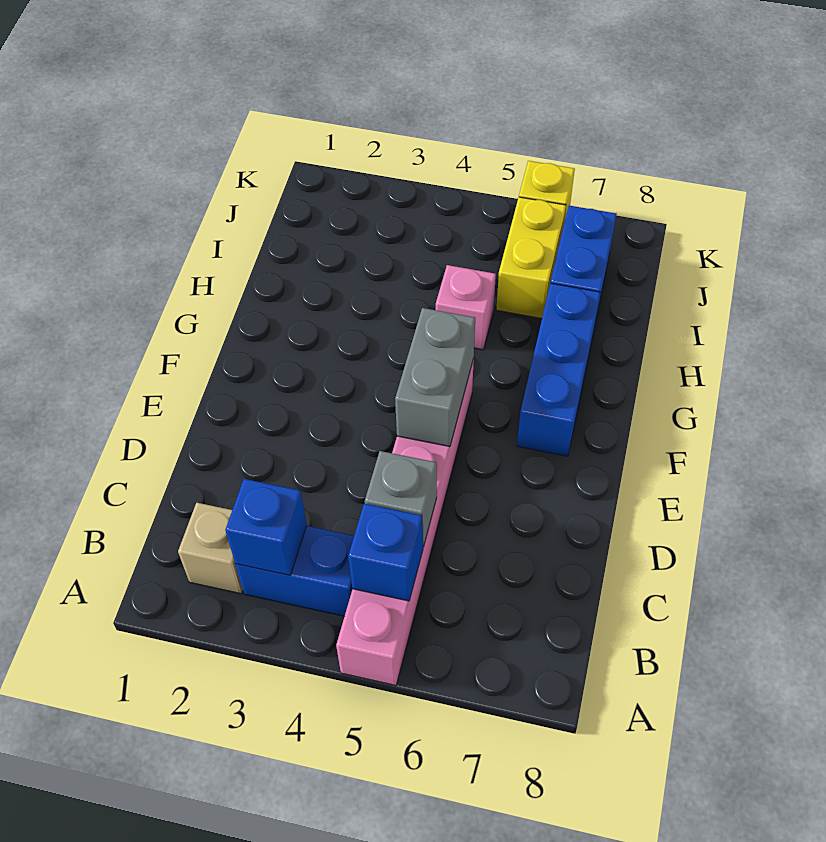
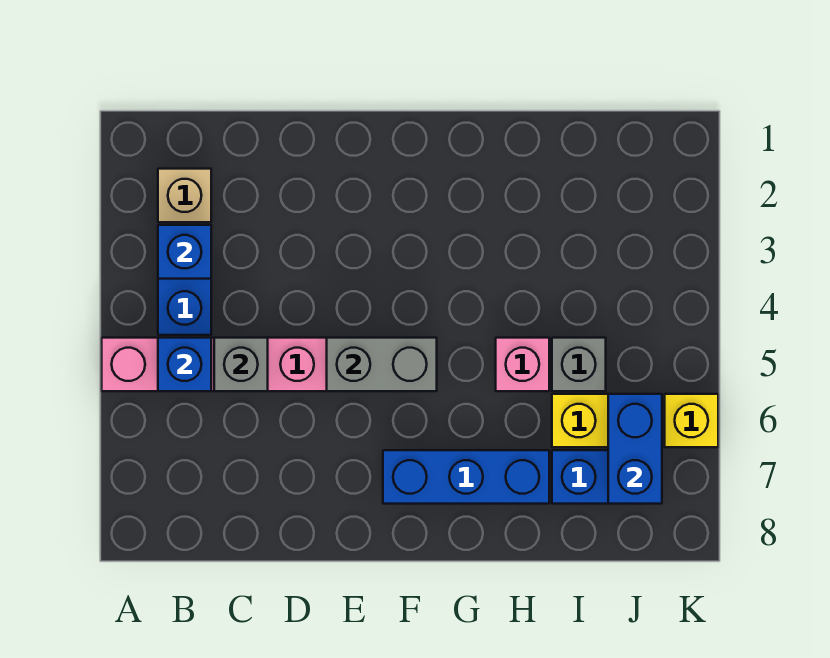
none -> grey 1x1 brick [552,338,606,391]
none -> blue 1x2 brick [608,394,662,504]

